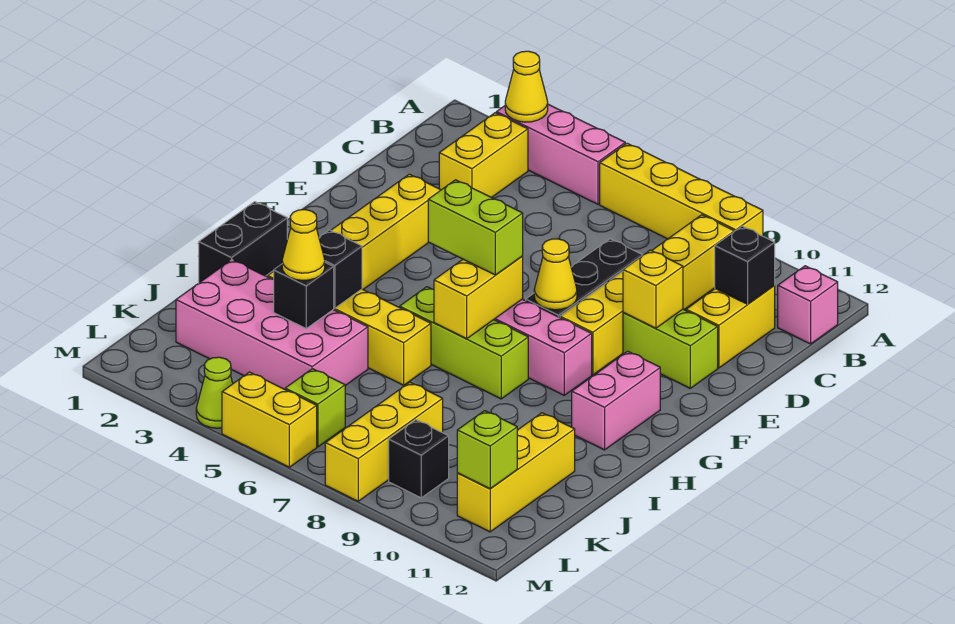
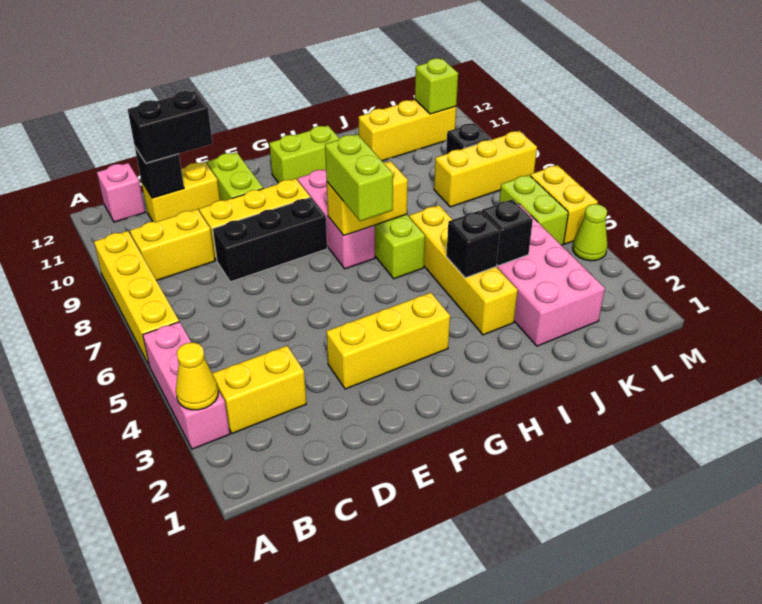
yellow 1x1 brick [623,250,683,328] -> none
yellow 1x1 cone [534,239,577,310] -> none
pink 1x2 brick [572,351,660,450] -> lime 1x2 brick [269,125,339,183]
black 1x2 brick [199,202,287,283] -> black 1x2 brick moved to [128,91,213,163]
yellow 1x1 cone [282,210,325,280] -> none
lime 1x1 brick [285,369,345,447] -> lime 1x2 brick [499,175,568,245]

